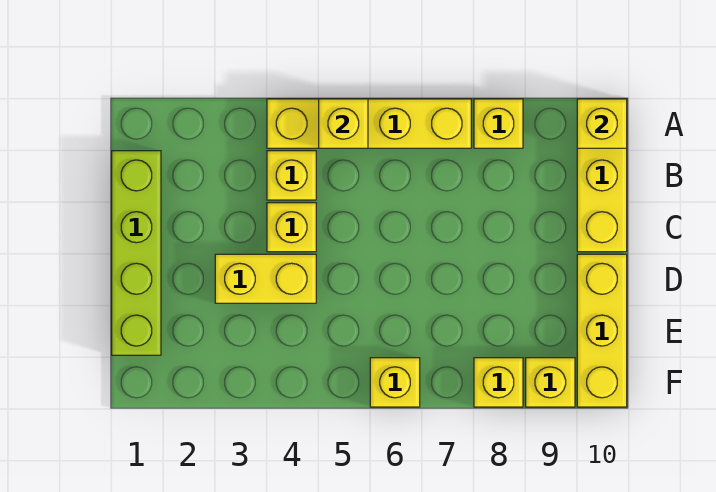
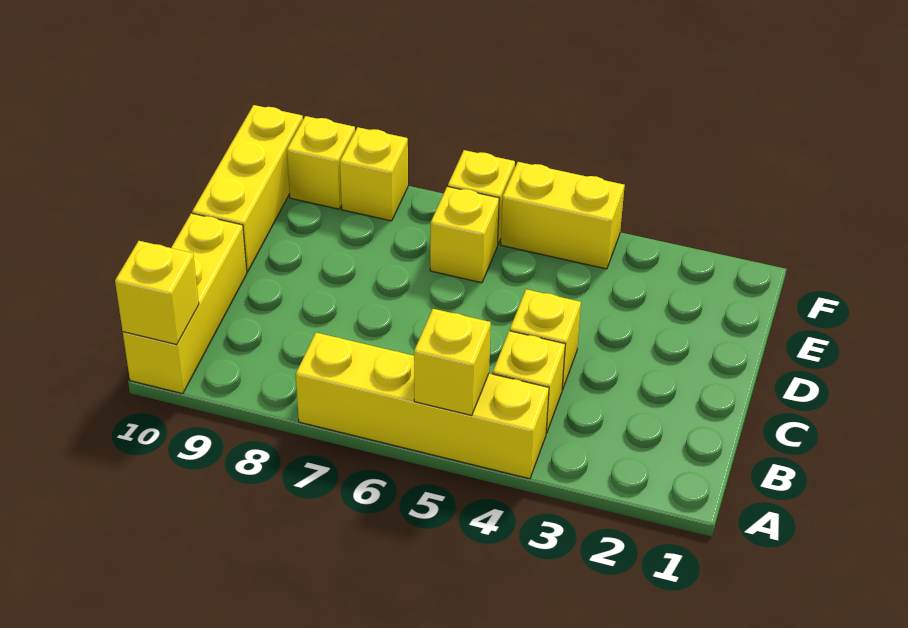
yellow 1x1 brick [474,99,523,148] -> yellow 1x1 brick moved to [430,186,499,283]
lime 1x4 brick [112,151,161,355] -> none
yellow 1x2 brick [215,254,316,303] -> yellow 1x2 brick moved to [501,162,625,269]

